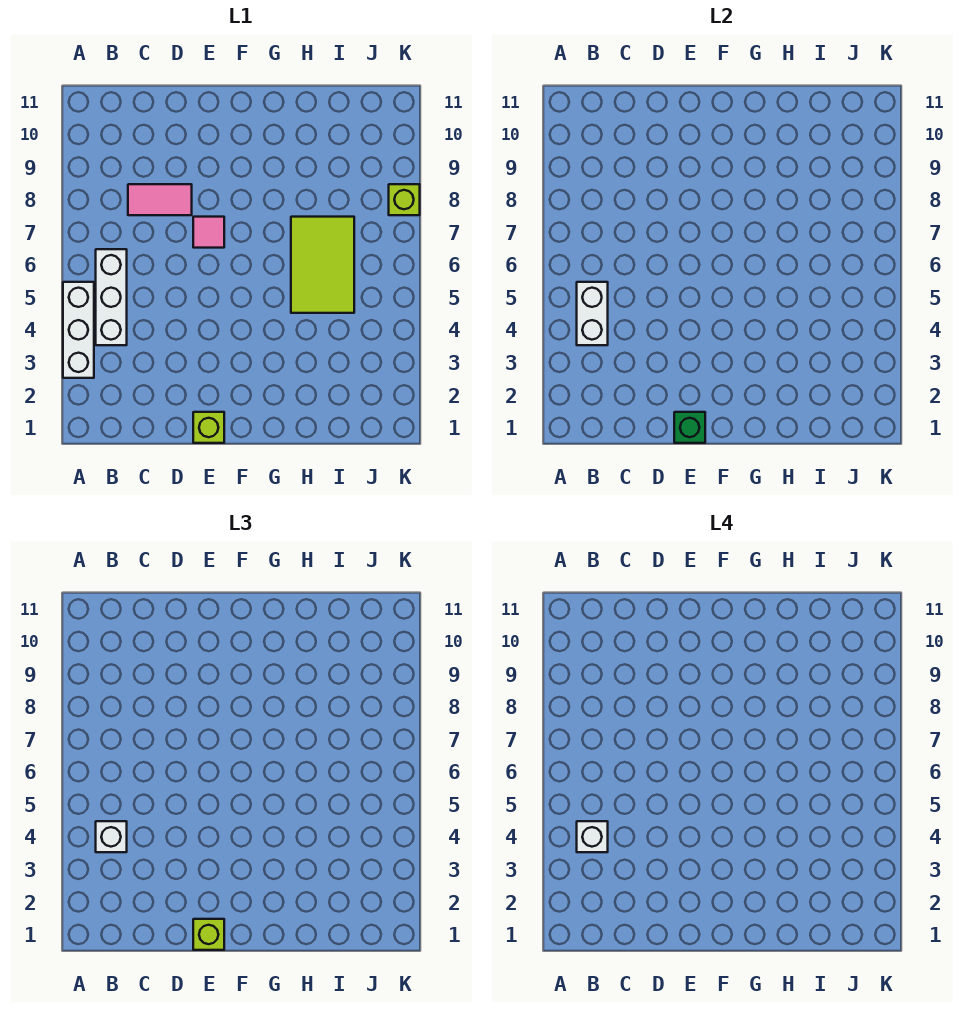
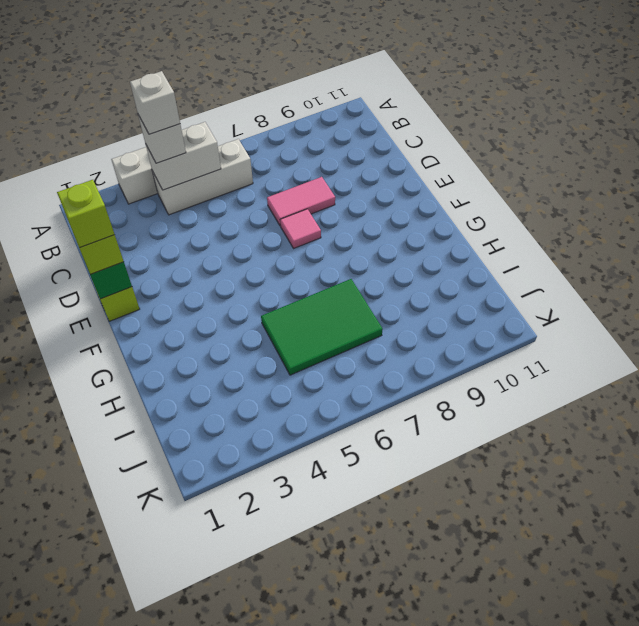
pink 1x2 tile [128,184,192,215] -> pink 1x2 tile turned to [267,177,335,226]
lime 2x3 tile [291,217,354,313] -> green 2x3 tile [261,279,383,375]
lime 1x1 brick [389,184,420,215] -> lime 1x1 brick moved to [57,180,115,247]

